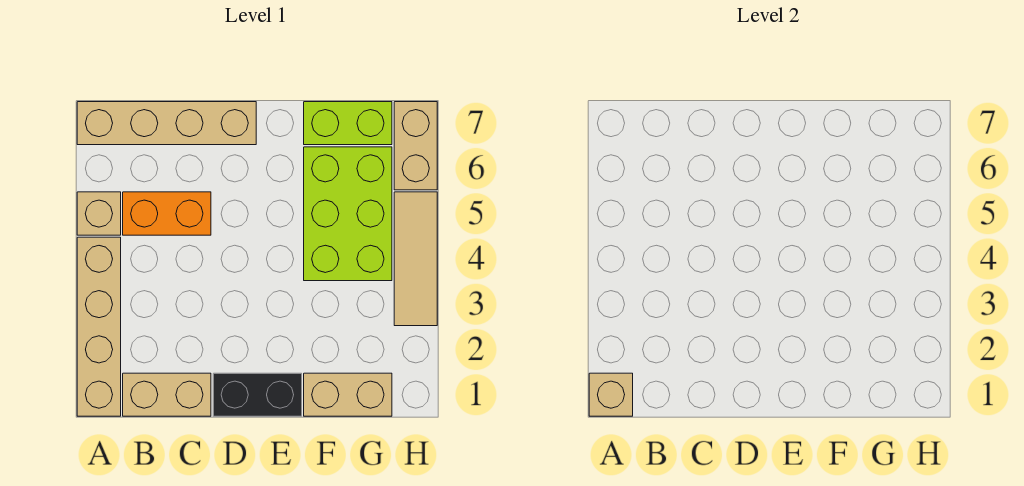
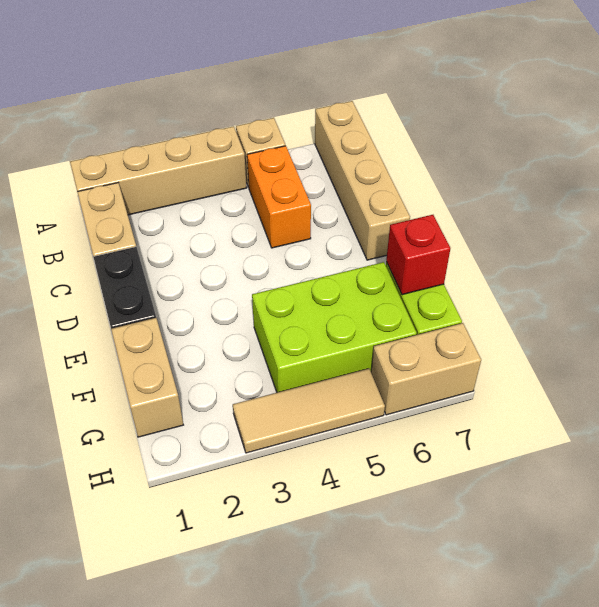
tan 1x1 brick [589,373,633,416] -> none
none -> red 1x1 brick [386,215,450,295]

